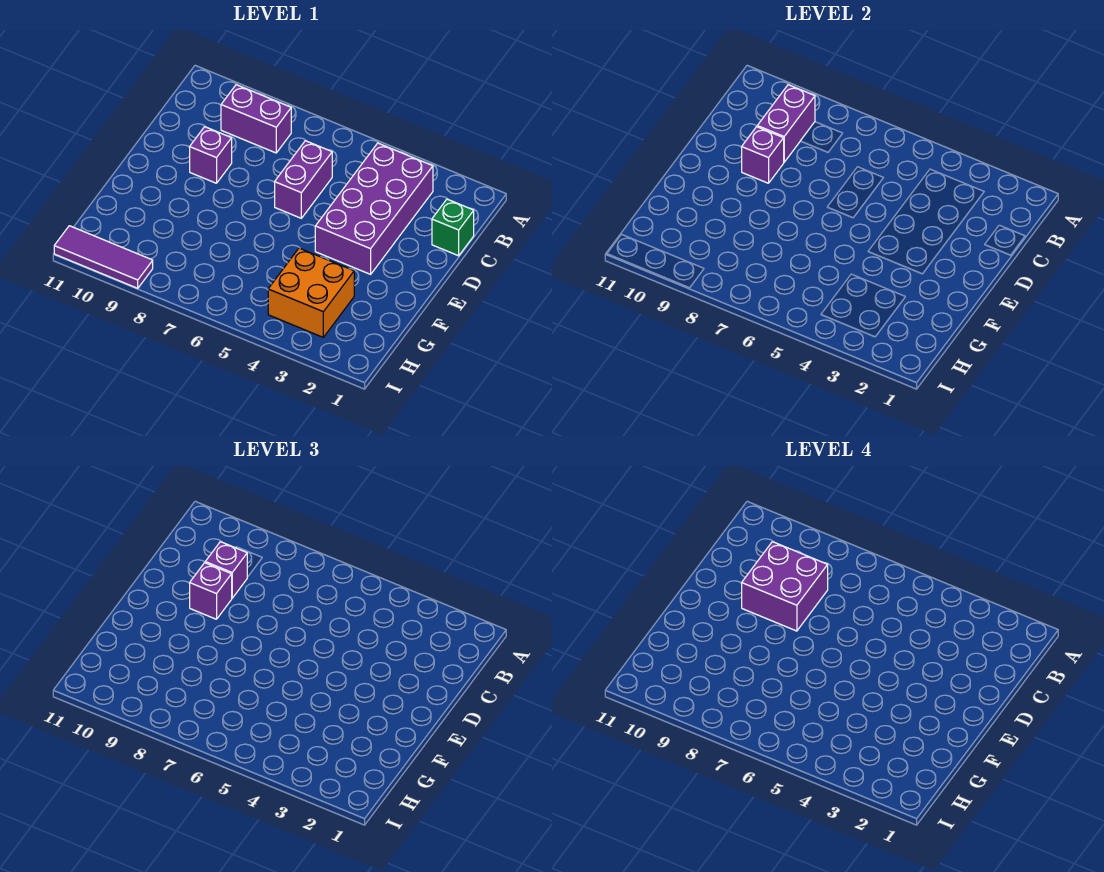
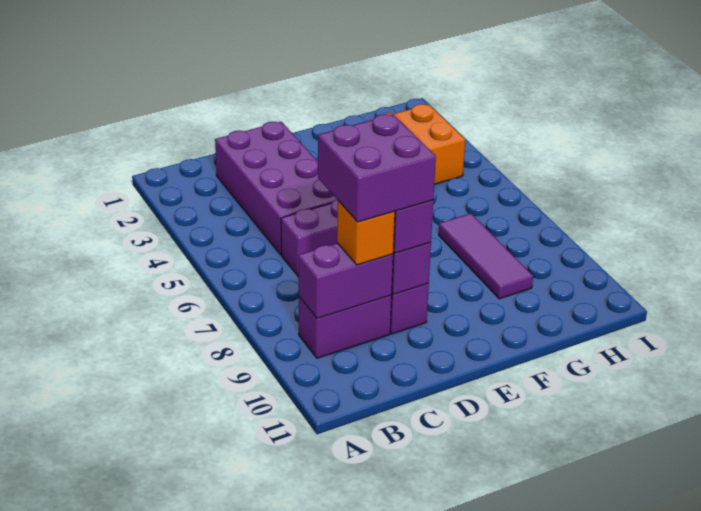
purple 2x4 brick [315,143,433,274] -> purple 2x4 brick turned to [215,122,337,255]
purple 1x2 brick [221,85,291,153] -> purple 1x2 brick turned to [299,295,392,358]
green 1x1 brick [432,199,474,256] -> none
purple 1x1 brick [205,542,247,598] -> orange 1x1 brick [337,201,395,265]
purple 1x3 tile [54,226,153,288] -> purple 1x3 tile moved to [439,213,533,299]

